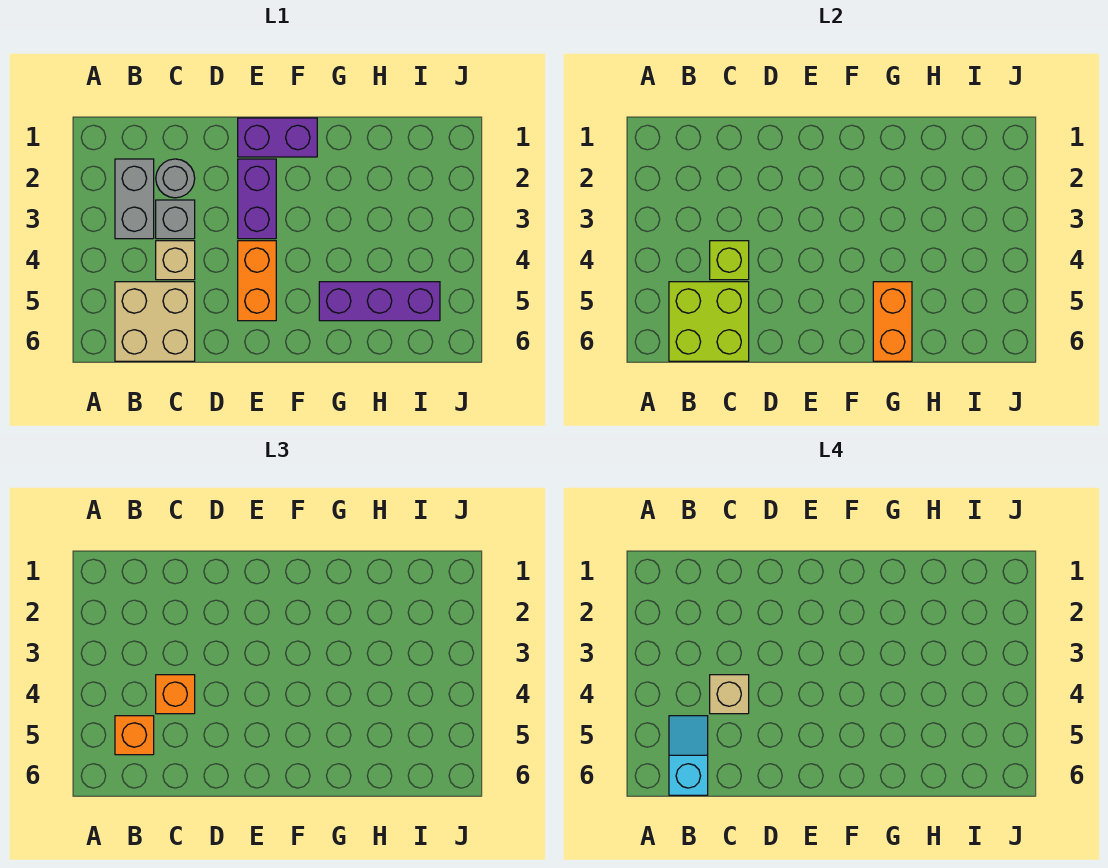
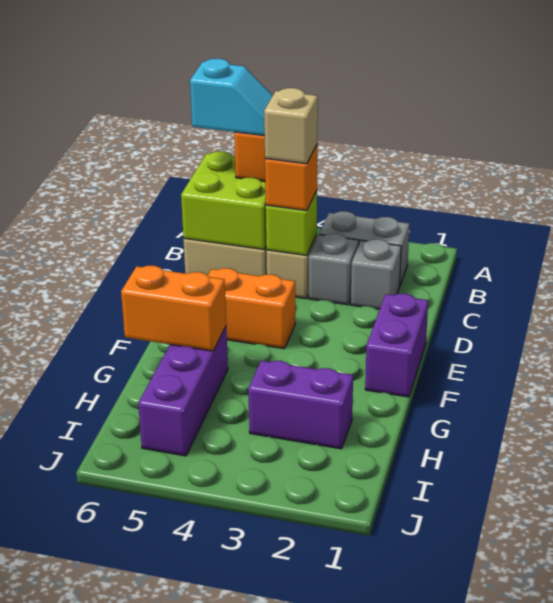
grey 1x1 round brick [156,159,195,198] -> grey 1x1 brick [351,239,401,309]
purple 1x2 brick [238,159,276,239] -> purple 1x2 brick moved to [248,361,353,449]

